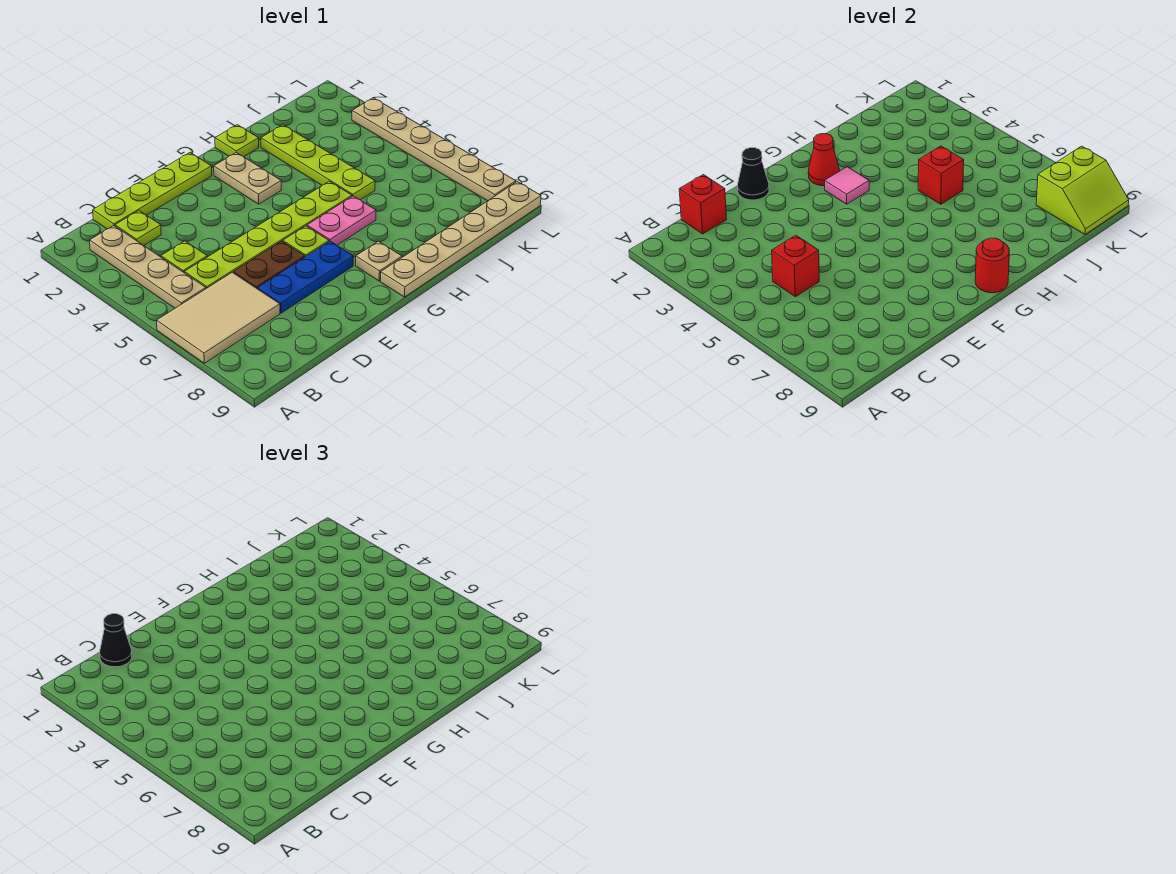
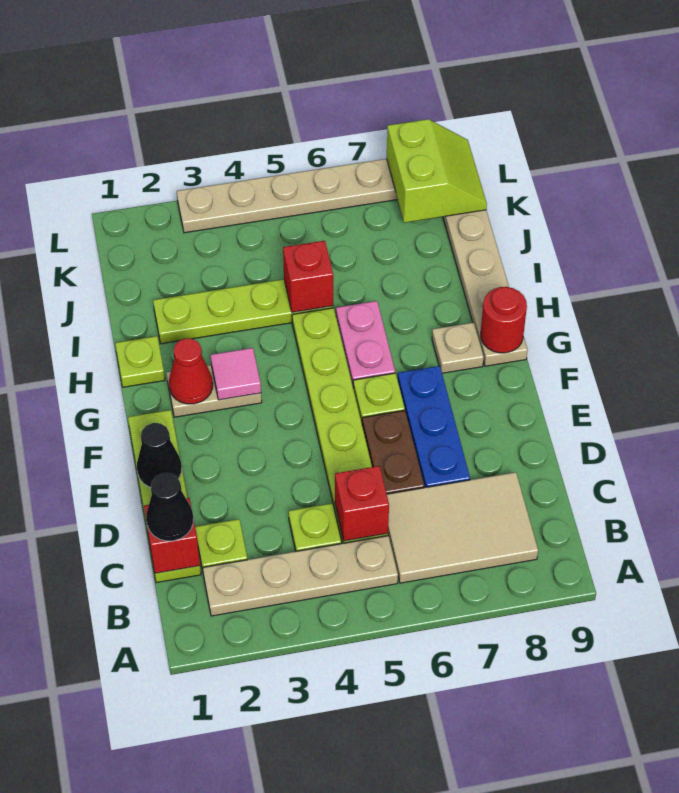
tan 2x3 tile [157,272,280,363] -> tan 2x3 tile turned to [387,472,538,583]

